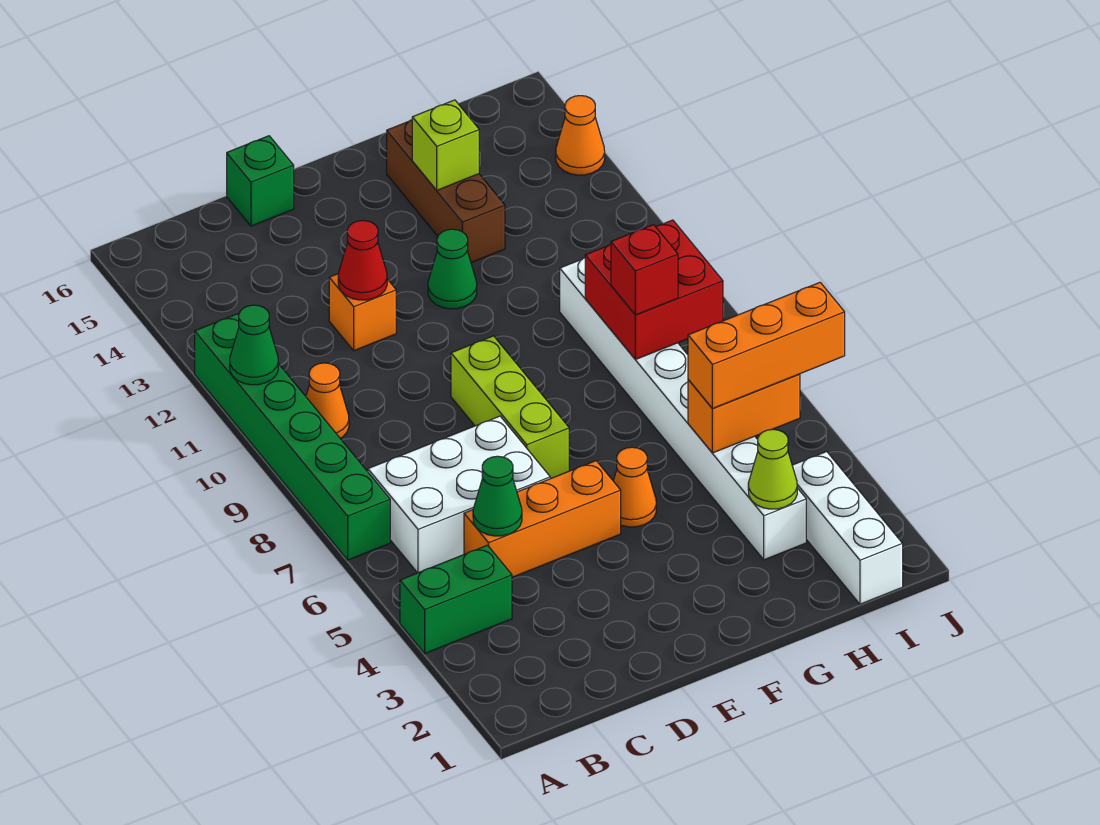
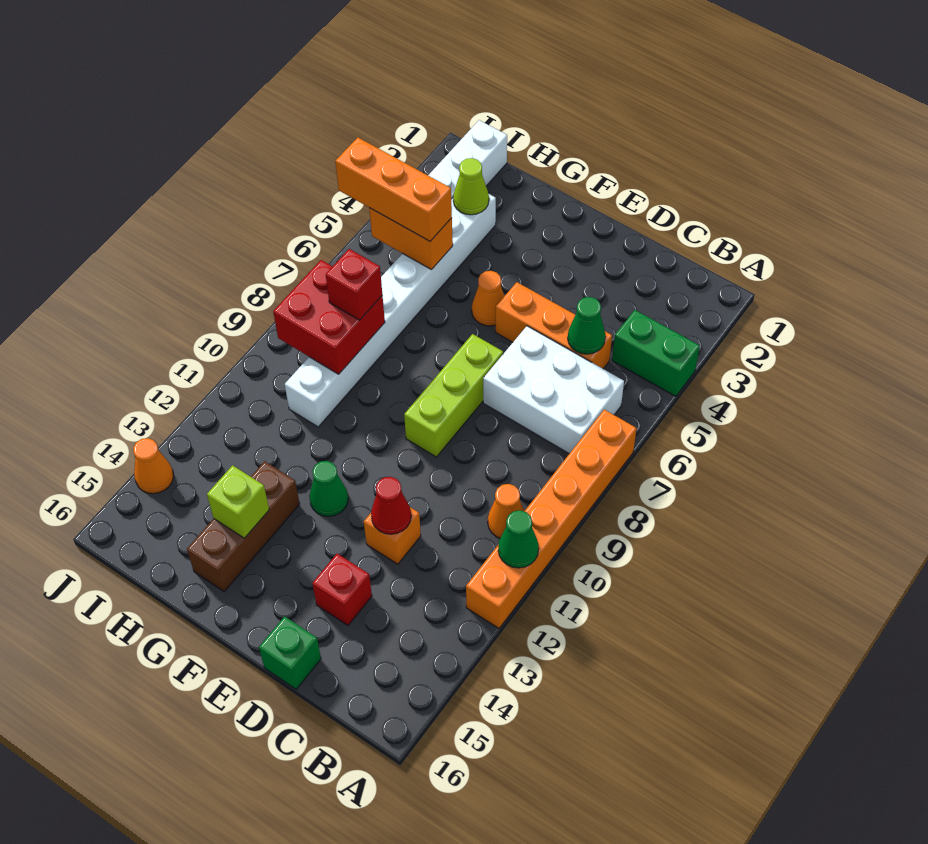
green 1x6 brick [195,314,390,560] -> orange 1x6 brick [466,410,636,628]
none -> red 1x1 brick [312,554,372,625]

